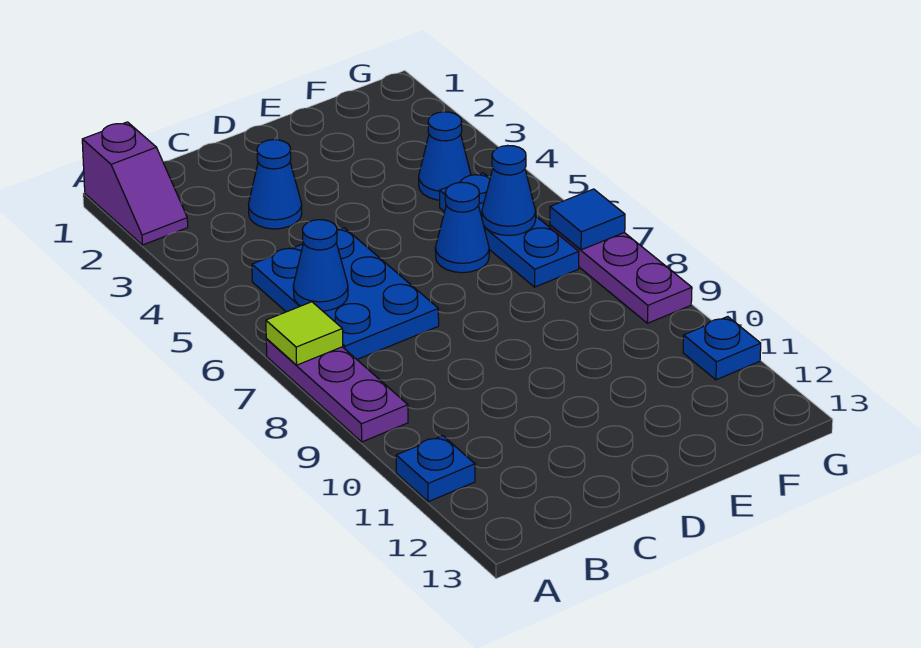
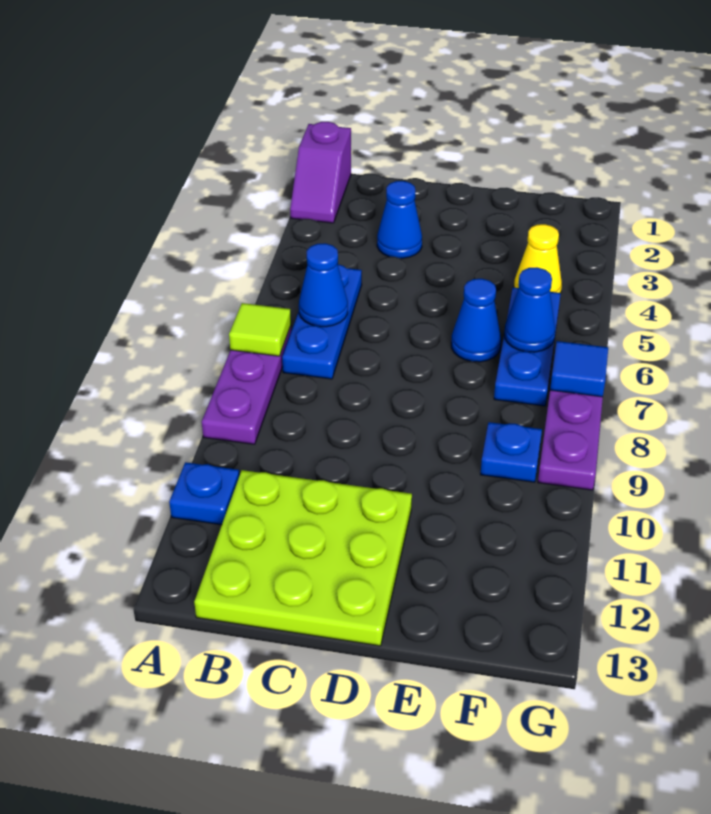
blue 2x3 plate [252,228,439,359] -> blue 1x3 plate [282,264,362,379]
none -> lime 3x3 plate [194,470,412,646]
blue 1x1 cone [419,112,471,200] -> yellow 1x1 cone [514,224,562,293]
blue 1x1 plate [683,317,761,380] -> blue 1x1 plate moved to [480,422,542,482]

